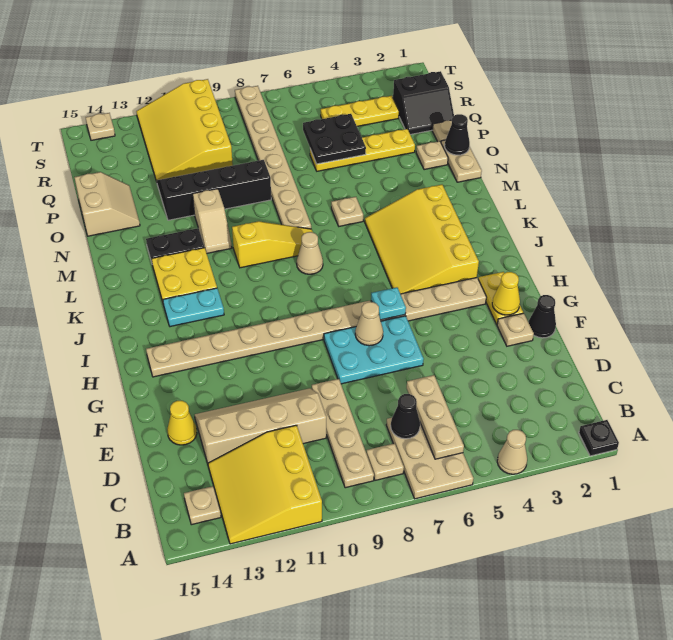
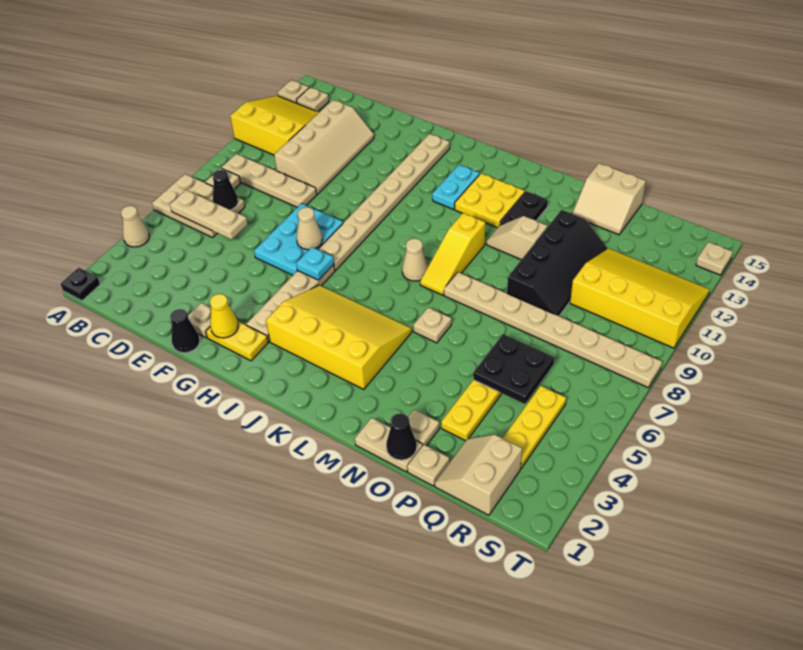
none -> tan 1x1 plate [278,80,309,103]
yellow 1x1 cone [167,401,197,445] -> none
black 2x2 slope [393,71,454,135] -> tan 2x2 slope [435,434,522,515]

